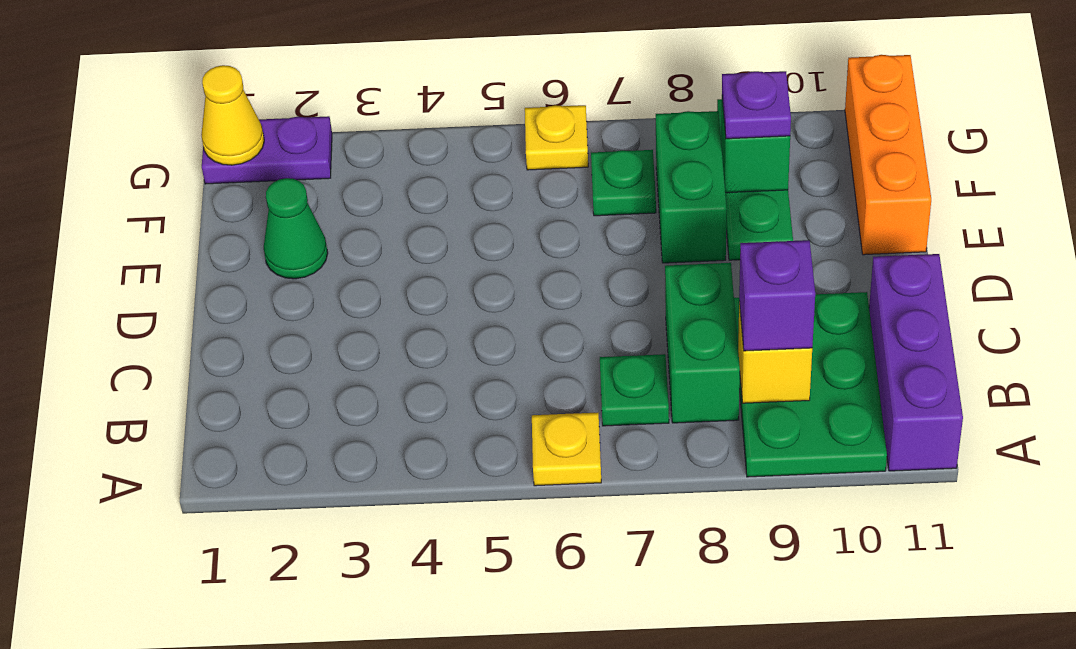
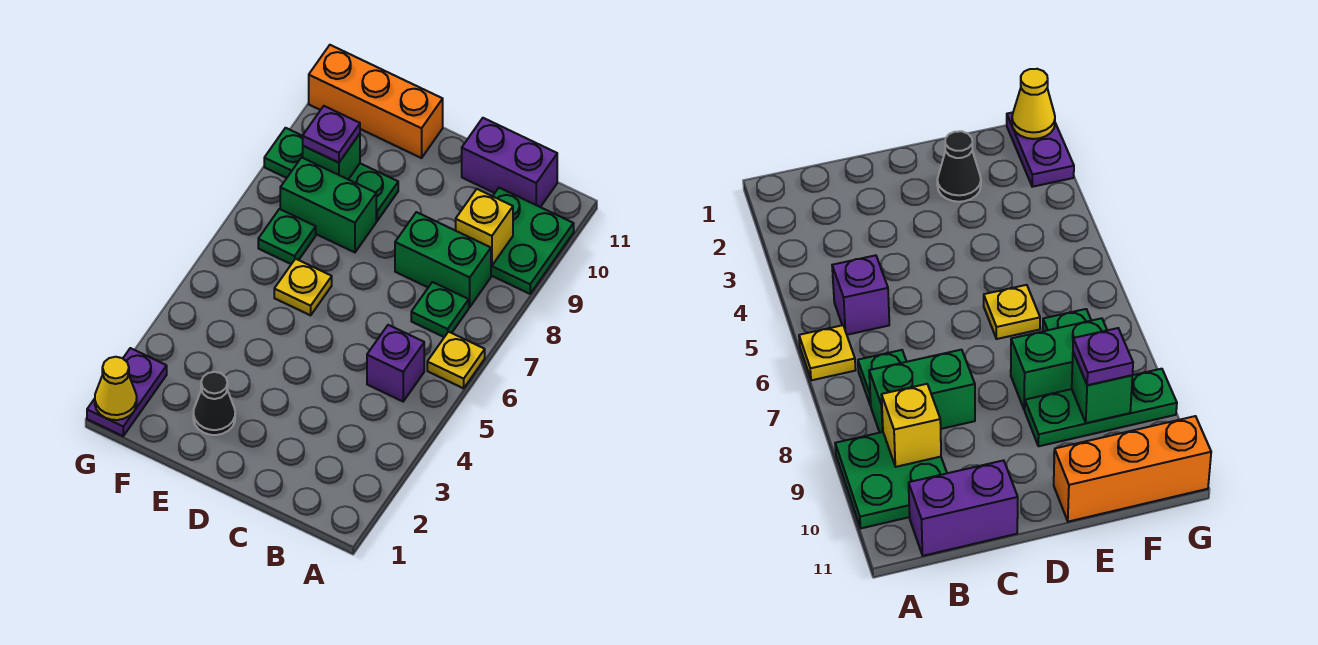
green 2x3 plate [734,292,887,477] -> green 2x2 plate [491,188,574,294]
purple 1x3 brick [869,254,963,471] -> purple 1x2 brick [462,118,557,207]
purple 1x1 brick [739,240,815,351] -> purple 1x1 brick moved to [367,325,424,401]
green 1x1 cone [264,178,328,279] -> black 1x1 cone [193,372,235,435]
yellow 1x1 plate [525,105,588,170] -> yellow 1x1 plate moved to [274,259,332,315]

